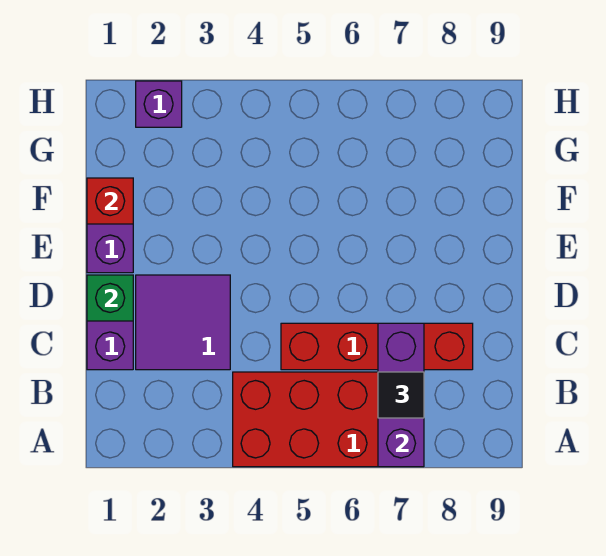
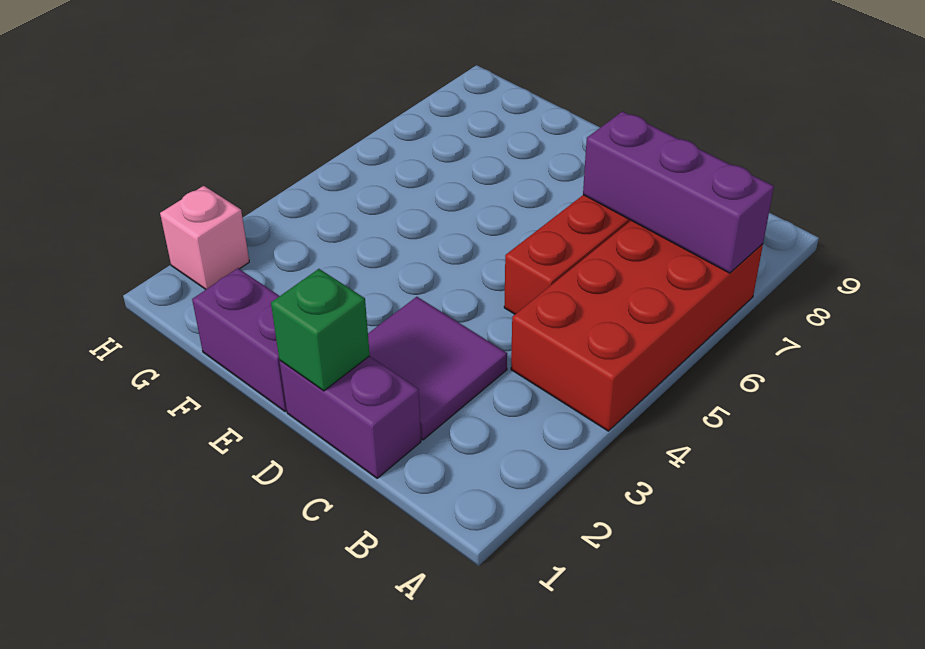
black 1x1 tile [378,372,424,418] -> none
red 1x1 brick [87,178,133,224] -> none
purple 1x1 brick [136,81,182,127] -> pink 1x1 brick [160,186,249,289]

